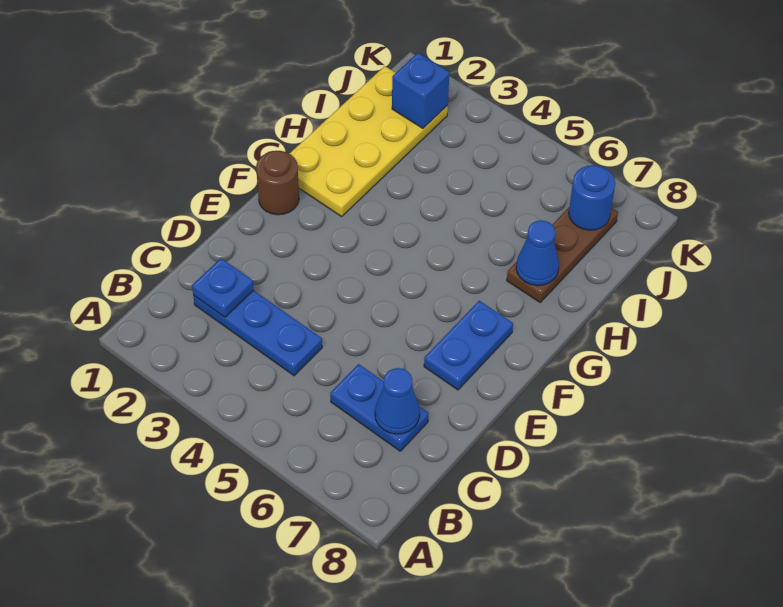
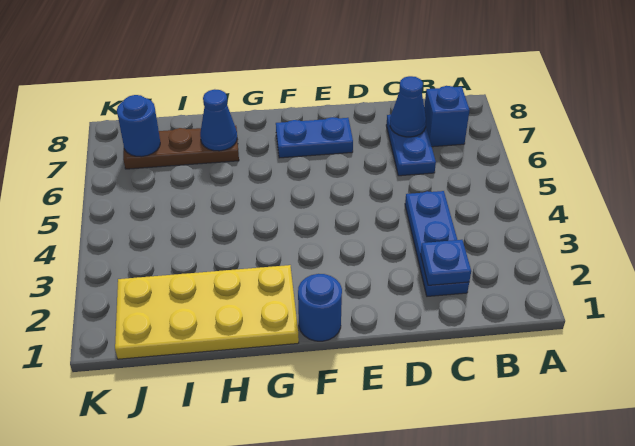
brown 1x1 round brick [256,151,299,215] -> blue 1x1 round brick [298,274,342,341]
blue 1x1 brick [392,53,450,128] -> blue 1x1 brick moved to [424,86,470,147]

